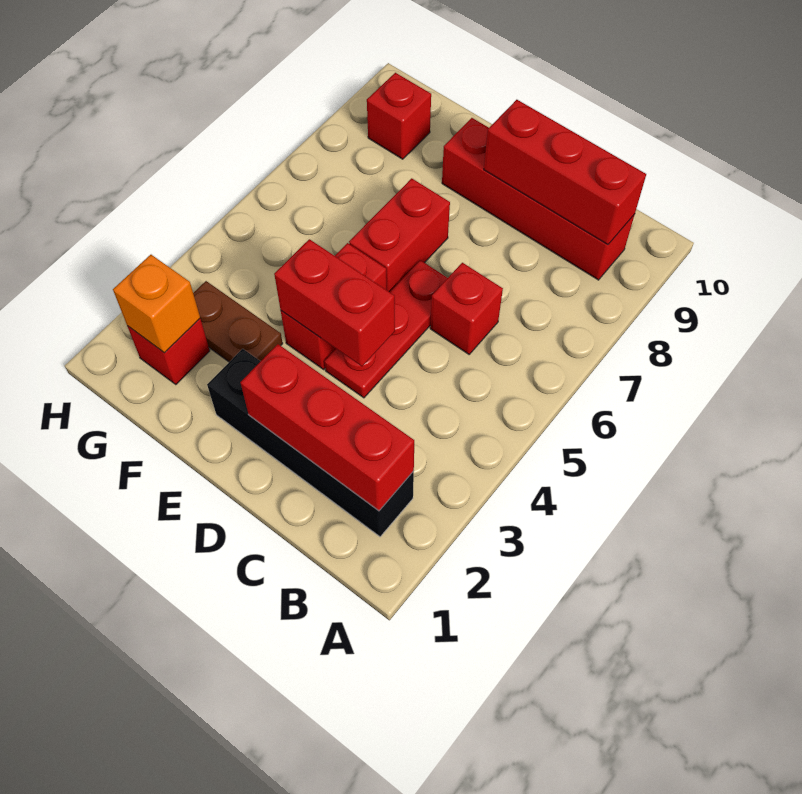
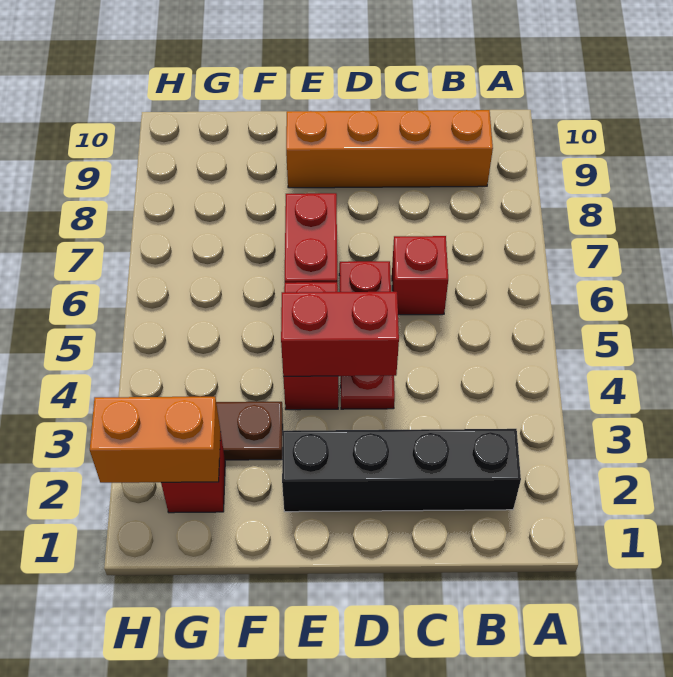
red 1x3 brick [240,344,414,511] -> none
red 1x4 brick [442,118,635,280] -> orange 1x4 brick [286,110,493,188]
red 1x3 brick [484,100,646,245] -> none
orange 1x1 brick [113,255,200,353] -> orange 1x2 brick [90,397,221,483]
red 1x1 brick [367,73,431,159] -> none

